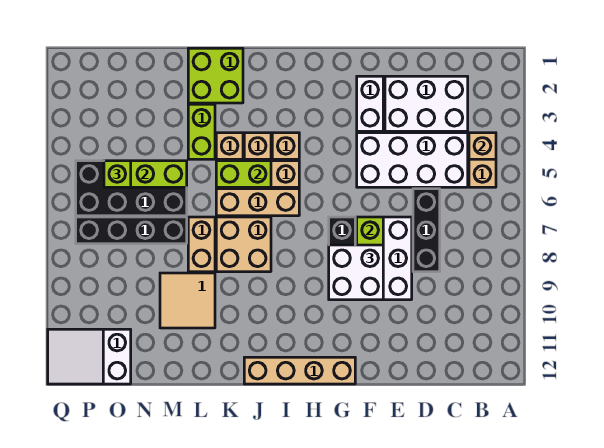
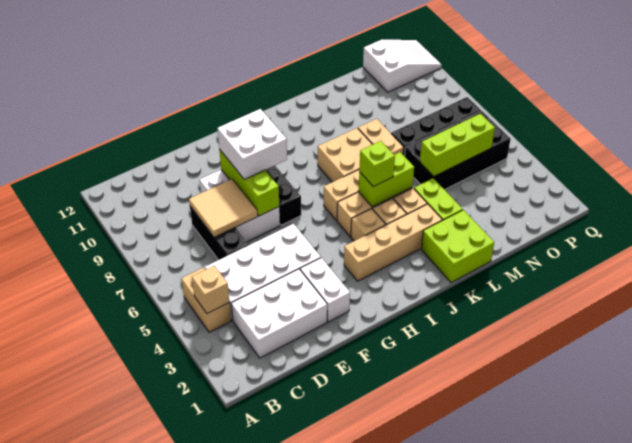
tan 1x4 brick [244,357,355,384] -> tan 1x4 brick moved to [344,204,442,281]
tan 2x2 tile [160,273,215,328] -> tan 2x2 tile moved to [189,179,258,237]
lime 1x1 brick [104,161,131,187] -> lime 1x1 brick moved to [359,141,395,187]

